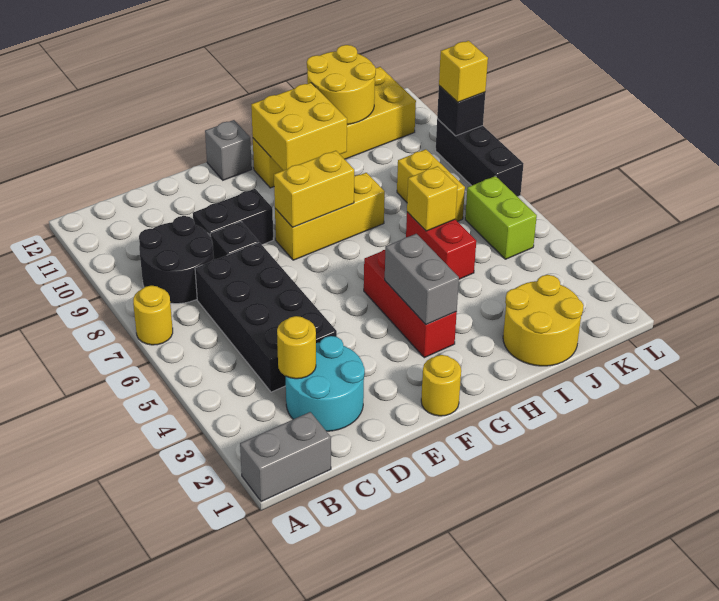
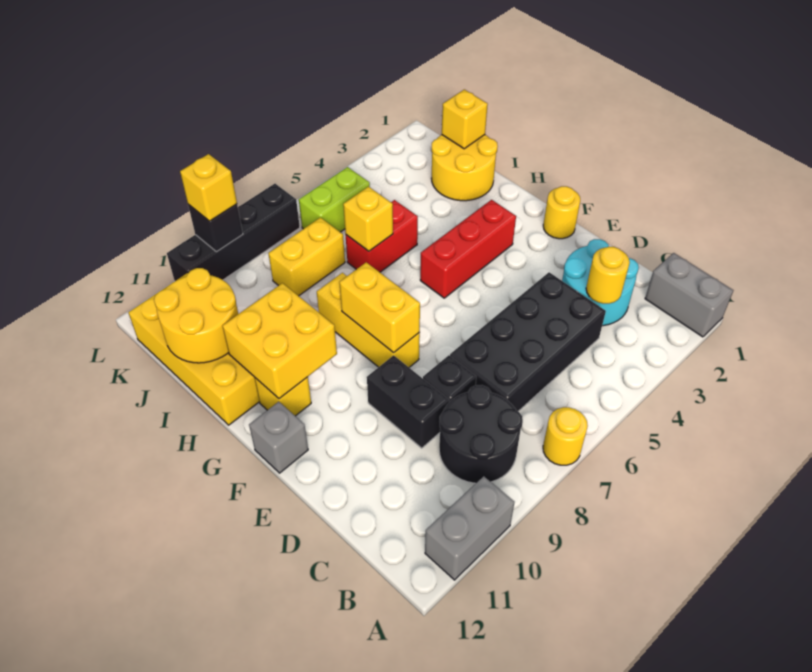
grey 1x2 brick [385,234,459,325] -> grey 1x2 brick moved to [425,476,514,580]
none -> yellow 1x1 brick [442,89,488,149]
black 1x3 brick [436,119,524,197] -> black 1x4 brick [167,184,300,281]

